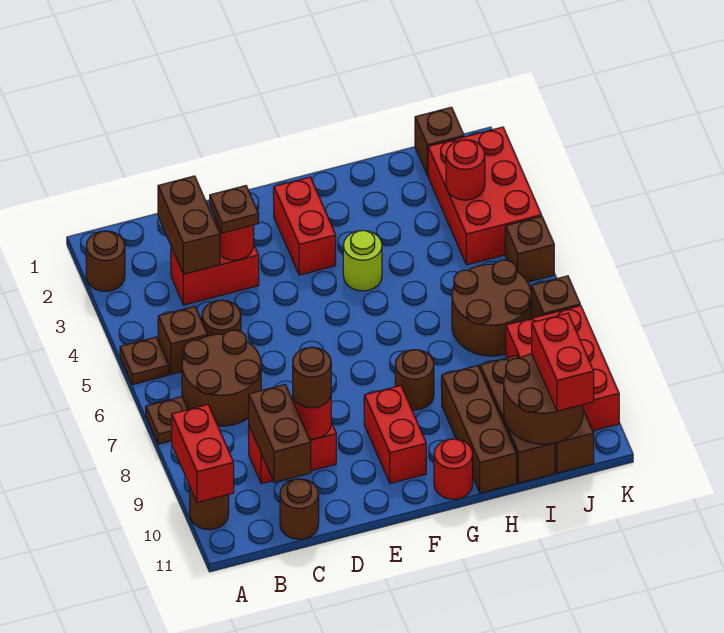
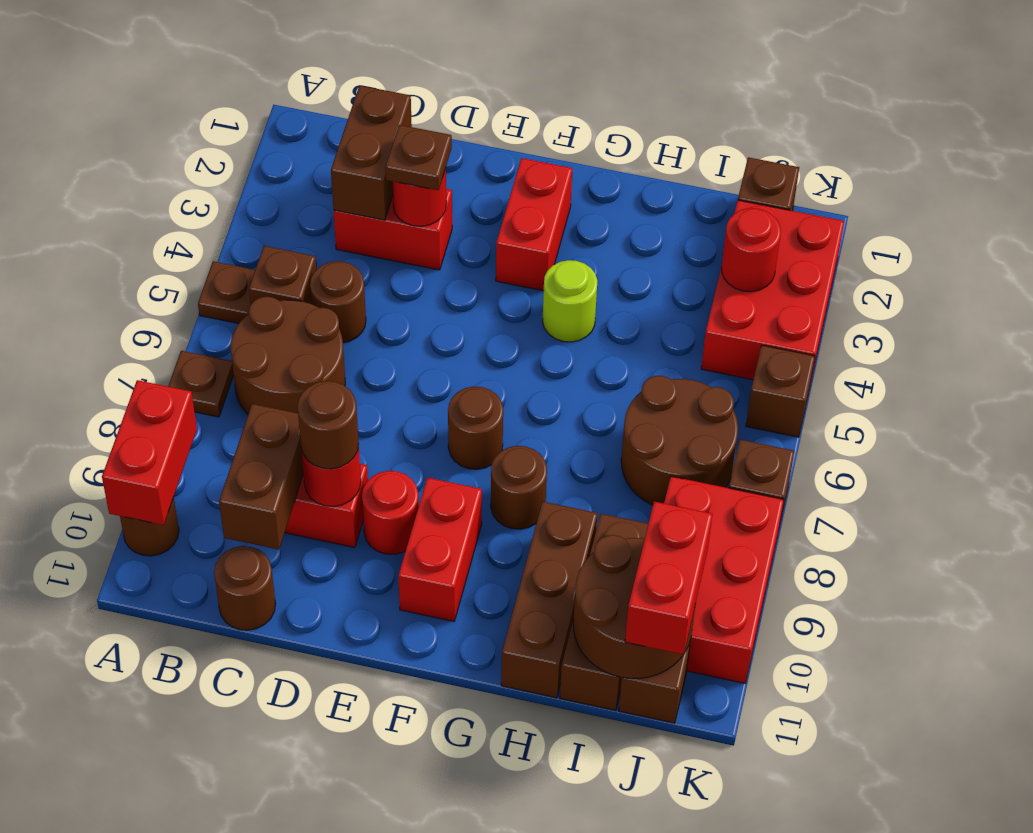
brown 1x1 round brick [86,231,125,291] -> brown 1x1 round brick moved to [448,386,503,469]
red 1x1 round brick [434,439,473,499] -> red 1x1 round brick moved to [362,471,419,554]

